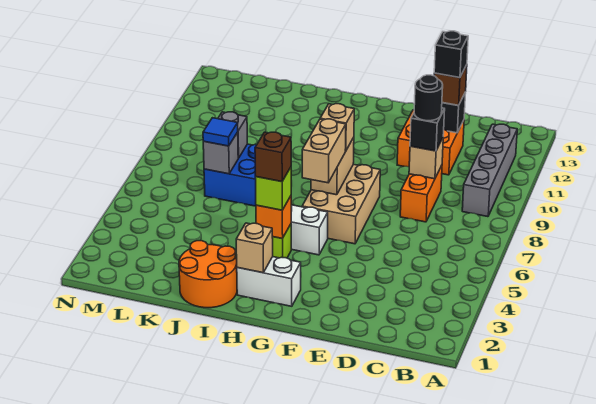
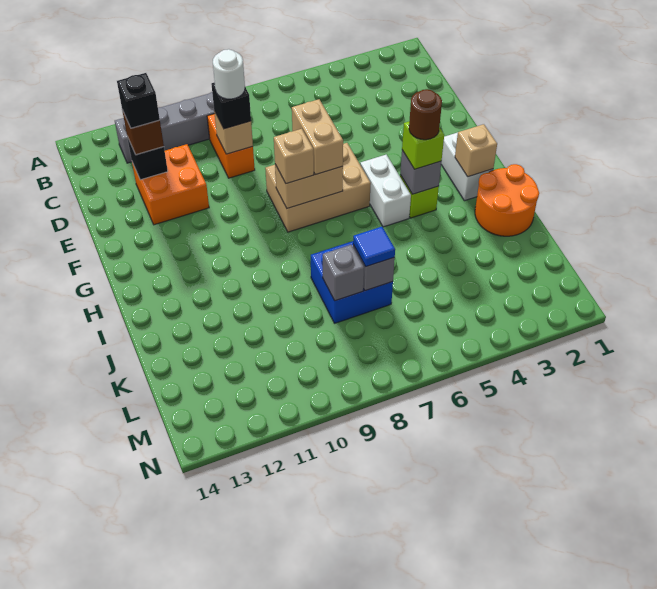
orange 1x2 brick [400,165,442,222] -> orange 1x2 brick turned to [207,114,255,178]
black 1x1 round brick [414,75,443,121] -> white 1x1 round brick [213,49,245,99]
tan 1x2 brick [302,119,346,183] -> tan 1x2 brick turned to [292,99,343,175]
orange 1x1 brick [256,196,291,239] -> grey 1x1 brick [400,150,441,194]
brown 1x1 brick [255,132,291,182] -> brown 1x1 round brick [409,89,442,140]

